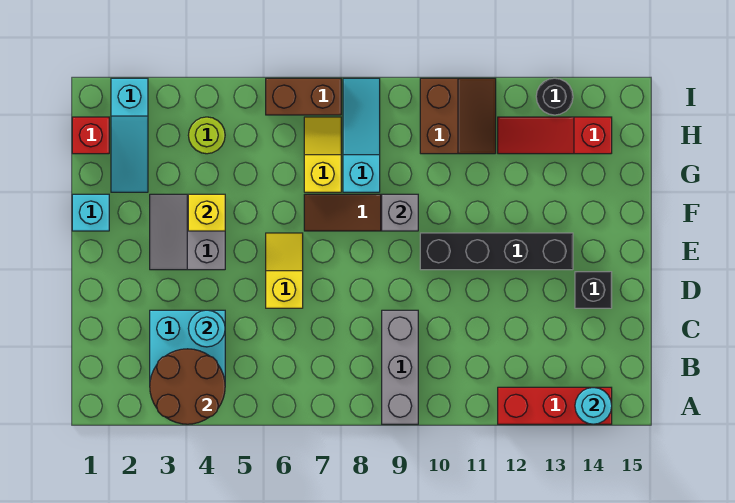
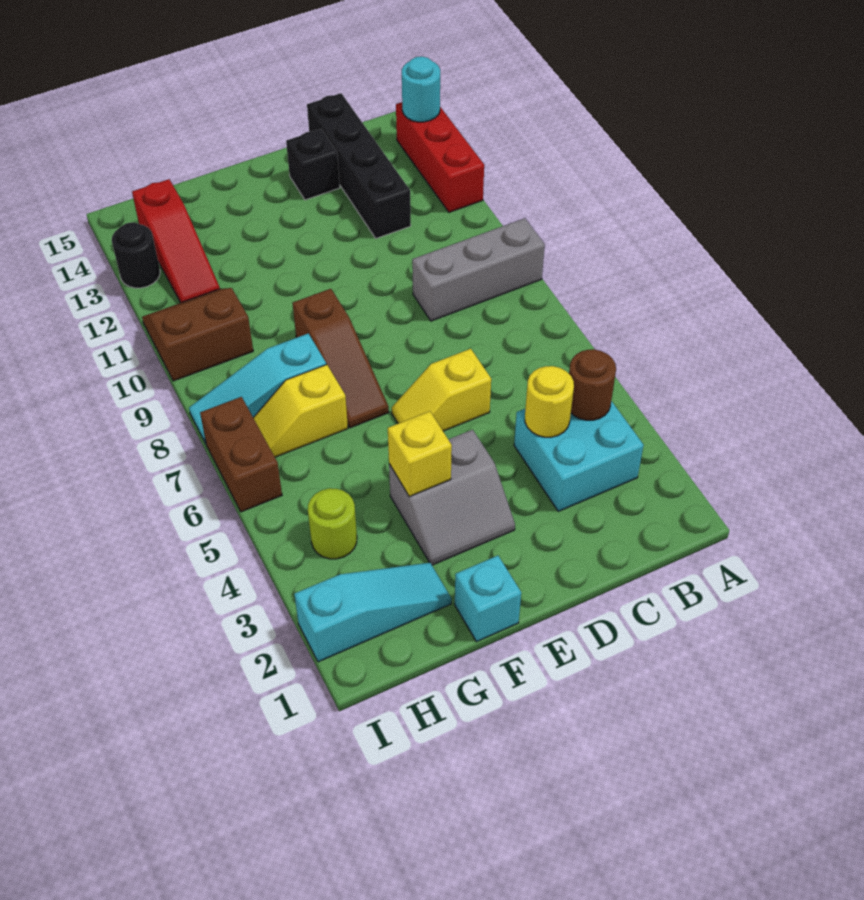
brown 2x2 round brick [150,349,225,424] -> brown 1x1 round brick [569,349,616,420]
cyan 1x1 round brick [188,310,225,347] -> yellow 1x1 round brick [525,366,574,437]
black 1x4 brick [420,233,573,270] -> black 1x4 brick moved to [307,93,411,238]
grey 1x1 brick [382,194,418,231] -> none
red 1x1 brick [72,117,109,154] -> none

